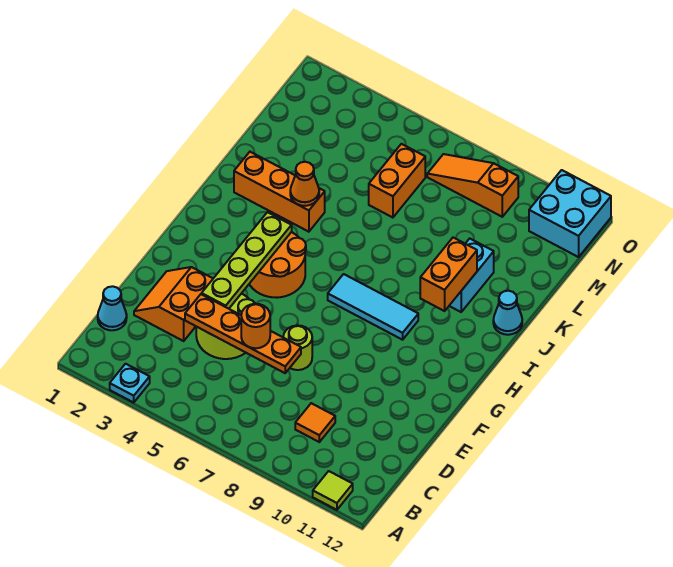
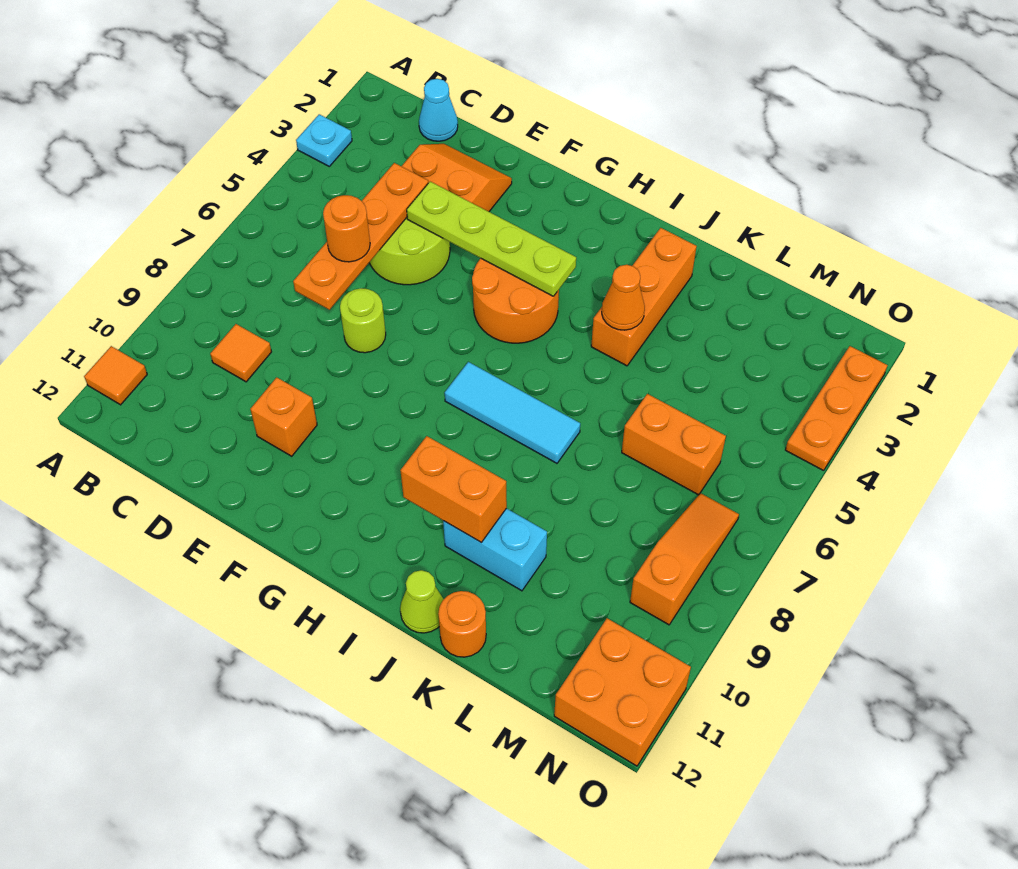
lime 1x1 tile [313,471,353,510] -> orange 1x1 tile [84,346,147,405]
none -> orange 1x1 brick [250,377,317,456]
cyan 1x3 tile [328,274,418,340] -> cyan 1x3 tile turned to [445,362,580,463]
cyan 1x1 cone [493,291,522,335] -> lime 1x1 cone [400,570,444,633]
none -> orange 1x1 round brick [438,591,486,657]
cyan 2x2 brick [529,170,611,257] -> orange 2x2 brick [554,618,691,766]
none -> orange 1x3 plate [785,346,887,471]

